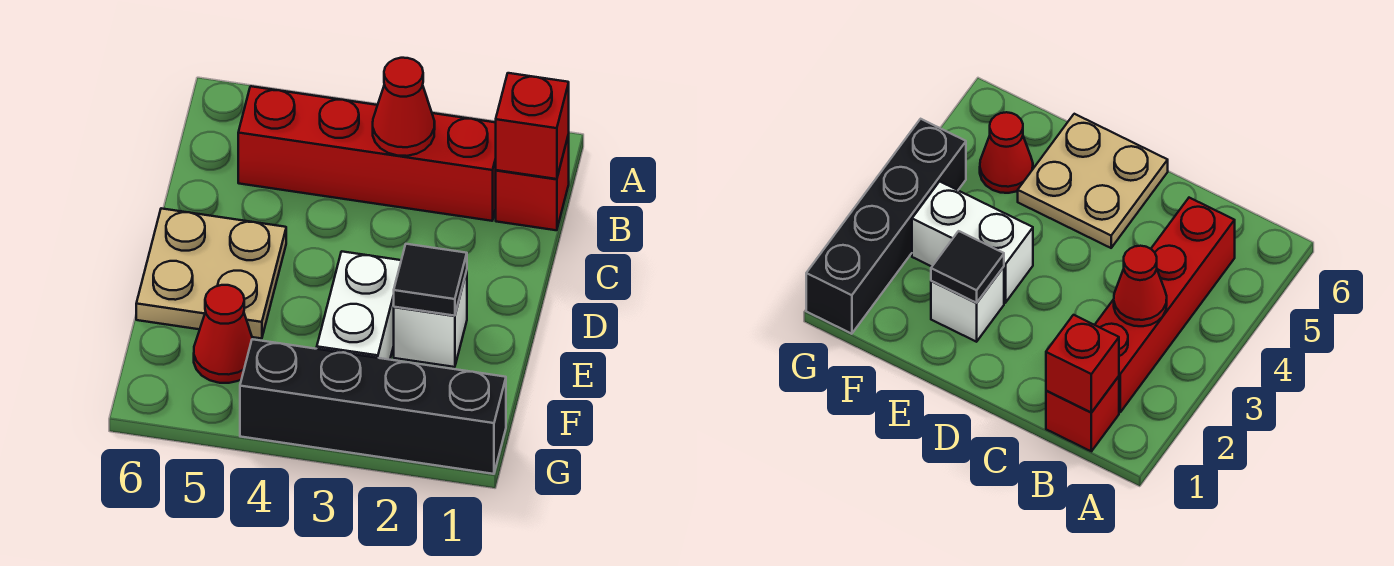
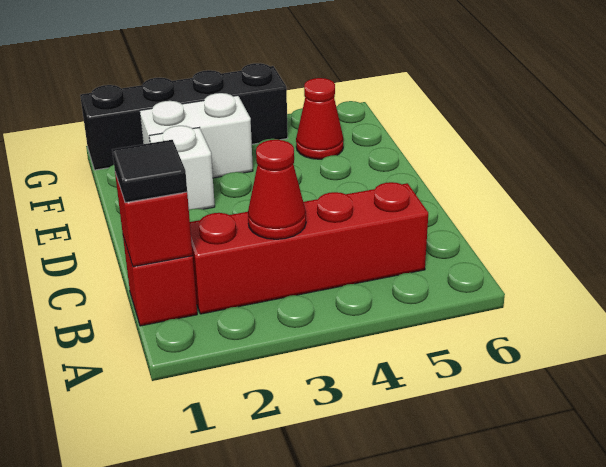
tan 2x2 plate [136,208,286,339] -> none
black 1x1 tile [394,244,467,316] -> black 1x1 tile moved to [112,140,187,203]
white 1x2 brick [317,251,401,360] -> white 1x2 brick turned to [140,93,253,178]

